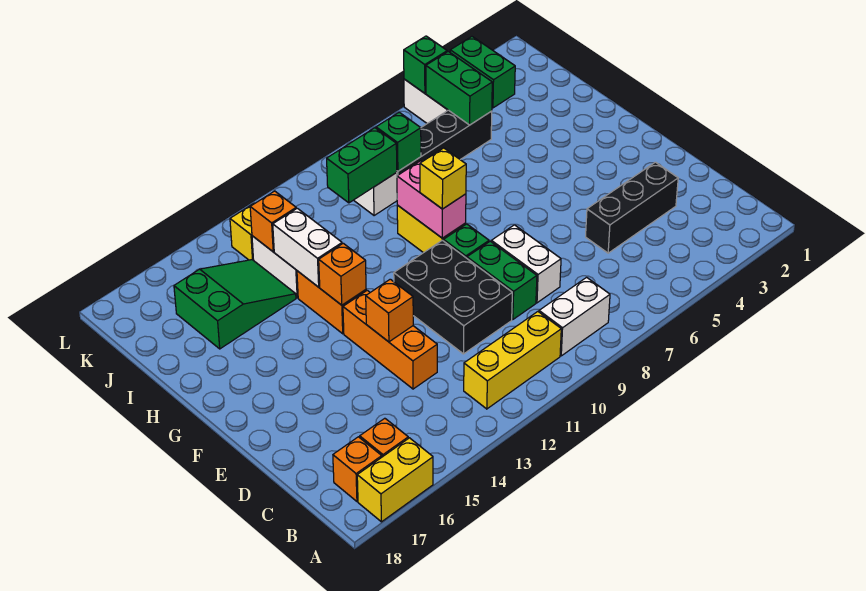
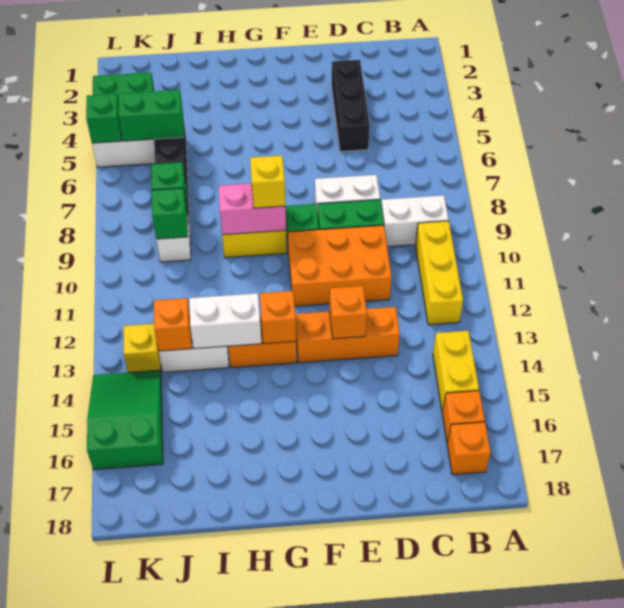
yellow 1x2 brick [357,438,433,522] -> yellow 1x2 brick moved to [433,331,479,412]
white 1x2 brick [539,277,610,356] -> white 1x2 brick turned to [381,195,449,247]
black 2x3 brick [394,240,512,354] -> orange 2x3 brick [288,225,392,306]
green 2x3 slope [174,260,296,349] -> green 2x3 slope moved to [87,370,163,470]
green 1x2 brick [327,128,397,203] -> green 1x1 brick [152,188,188,239]

